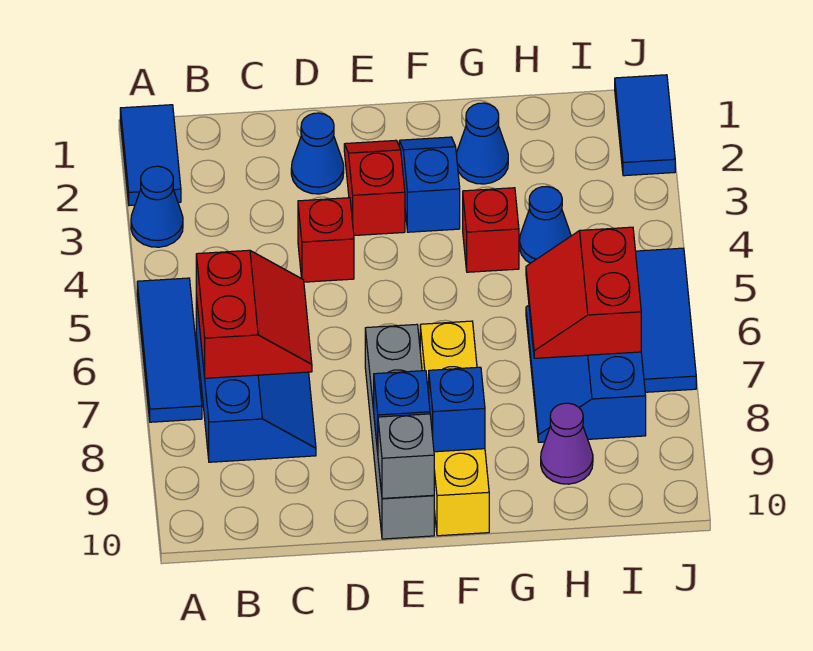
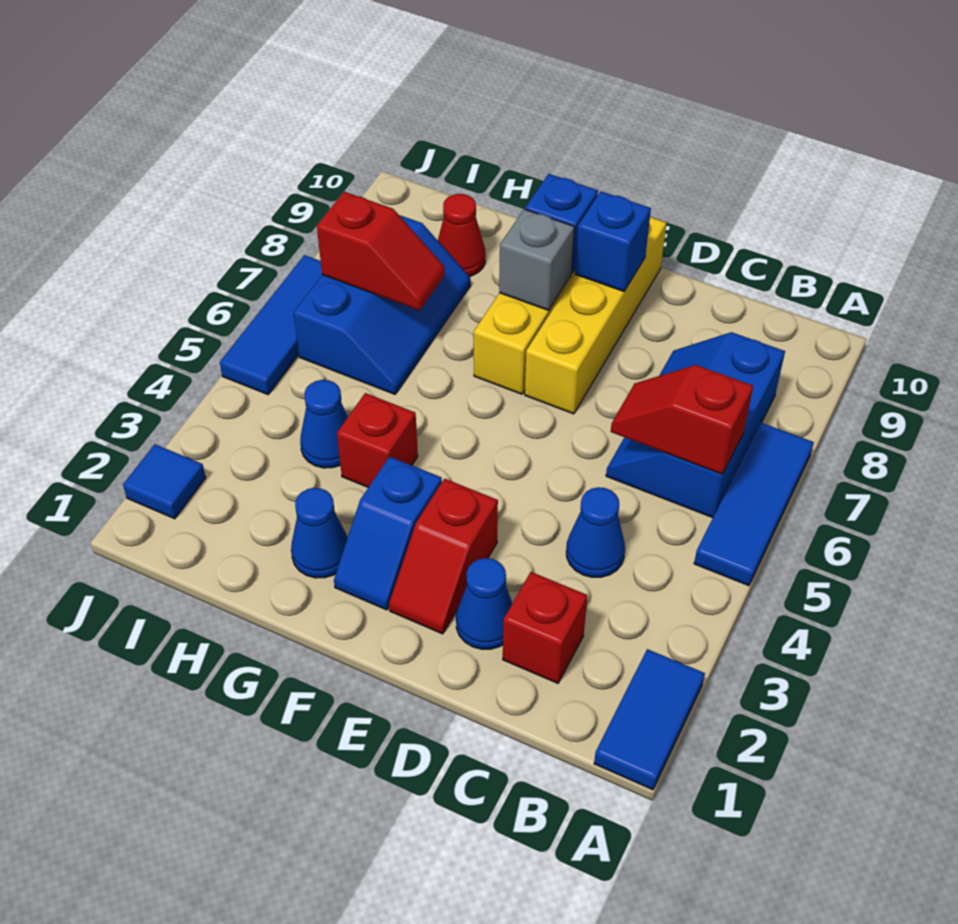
blue 1x1 cone [131,166,183,247] -> blue 1x1 cone moved to [566,487,625,577]
red 2x2 slope [196,250,312,378] -> red 1x2 slope [611,365,753,474]
red 1x1 brick [298,198,354,282] -> red 1x1 brick moved to [503,572,588,683]
grey 1x4 brick [365,324,434,539] -> yellow 1x4 brick [525,217,667,414]
grey 1x1 brick [378,414,434,498] -> grey 1x1 brick moved to [499,209,574,310]
red 2x2 slope [526,227,641,358] -> red 1x2 slope [317,192,445,310]
purple 1x1 cone [541,403,593,484] -> red 1x1 cone [438,194,485,277]
blue 1x2 tile [615,75,675,176] -> blue 1x1 tile [123,444,206,519]

